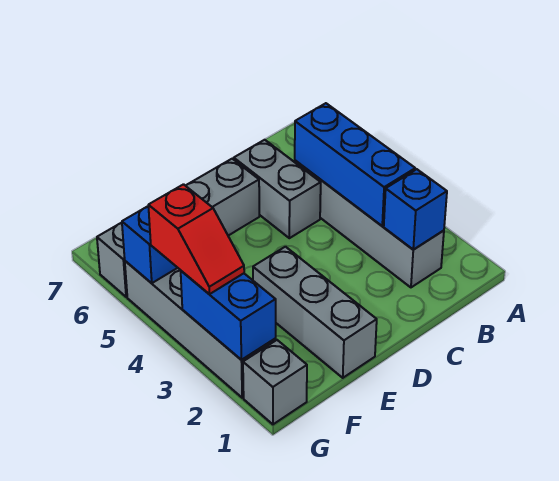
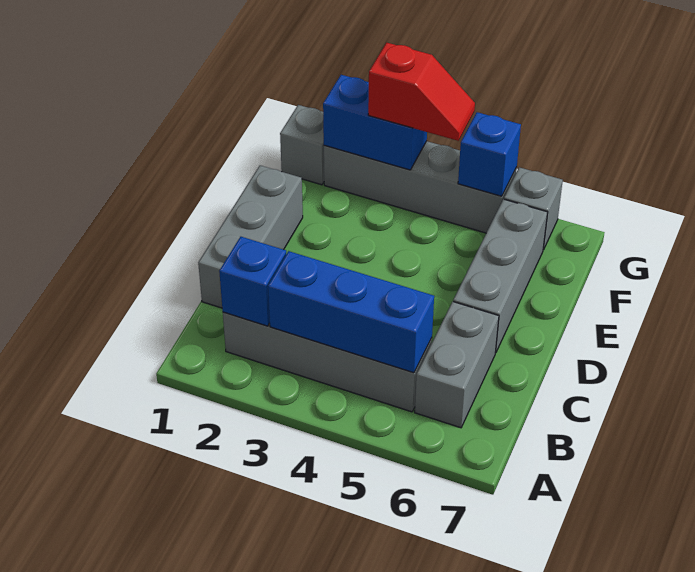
grey 1x2 brick [234,140,321,238] -> grey 1x2 brick turned to [415,302,499,428]
grey 1x3 brick [253,247,377,378] -> grey 1x3 brick turned to [198,165,303,308]
red 1x2 slope [148,184,244,294] -> red 1x2 slope turned to [368,43,475,141]

